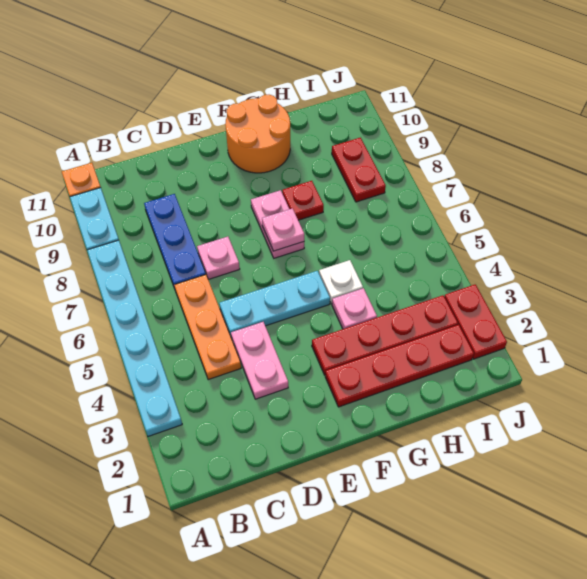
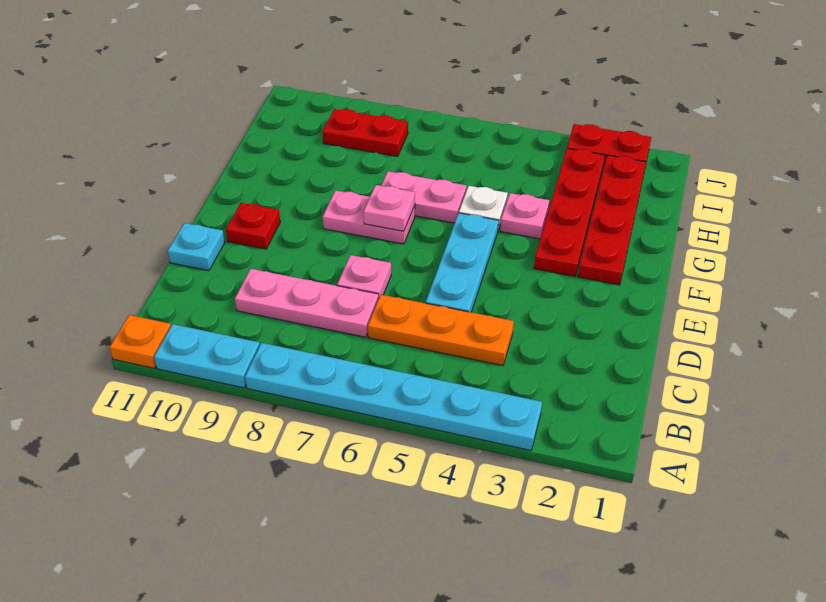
blue 1x3 plate [144,194,206,288] -> pink 1x3 plate [235,269,379,337]
pink 1x2 plate [231,322,288,399] -> pink 1x2 plate moved to [381,171,466,223]
none -> cyan 1x1 plate [168,223,225,271]
orange 2x2 round brick [225,95,290,173] -> none
red 1x1 plate [282,181,324,220] -> red 1x1 plate moved to [226,203,280,249]

